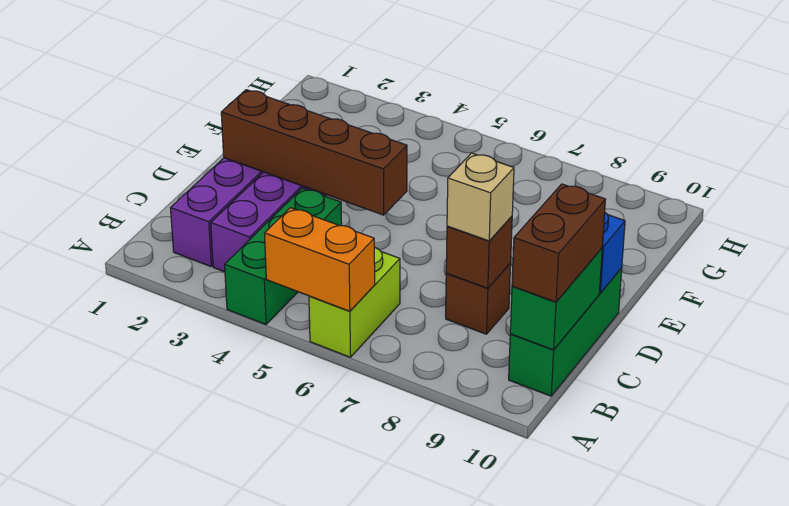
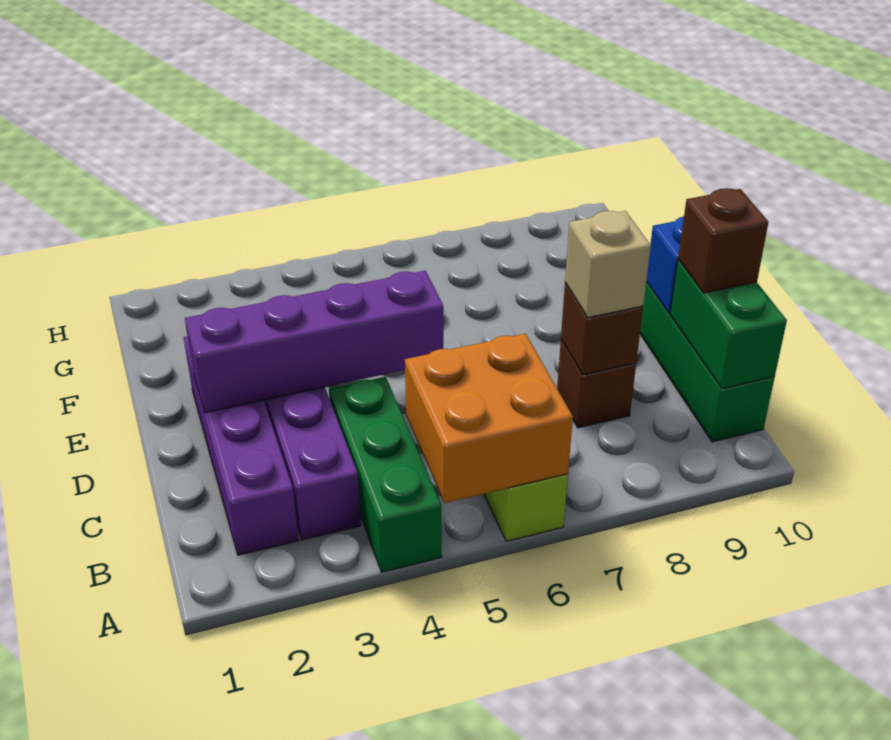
orange 1x2 brick [265,208,375,311] -> orange 2x2 brick [405,334,573,503]
brown 1x2 brick [512,184,606,302] -> brown 1x1 brick [678,188,768,293]
brown 1x4 brick [221,90,407,215] -> purple 1x4 brick [185,271,443,413]

